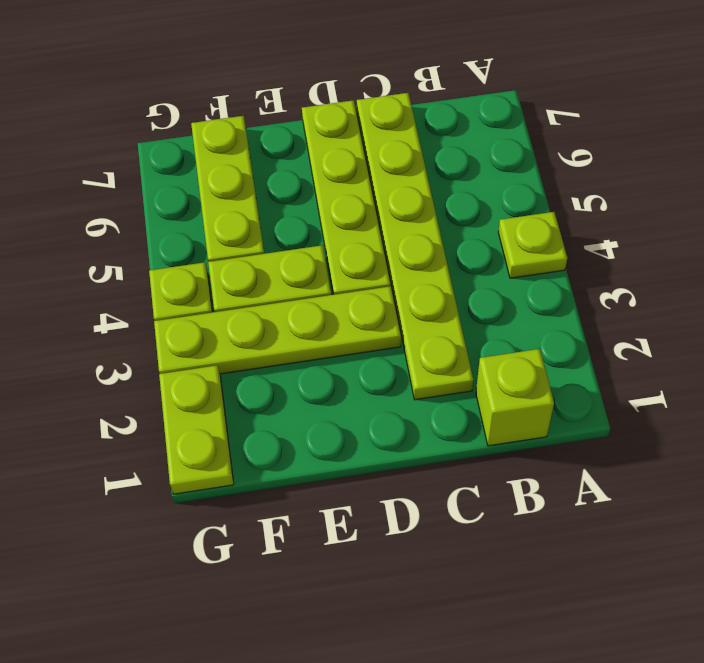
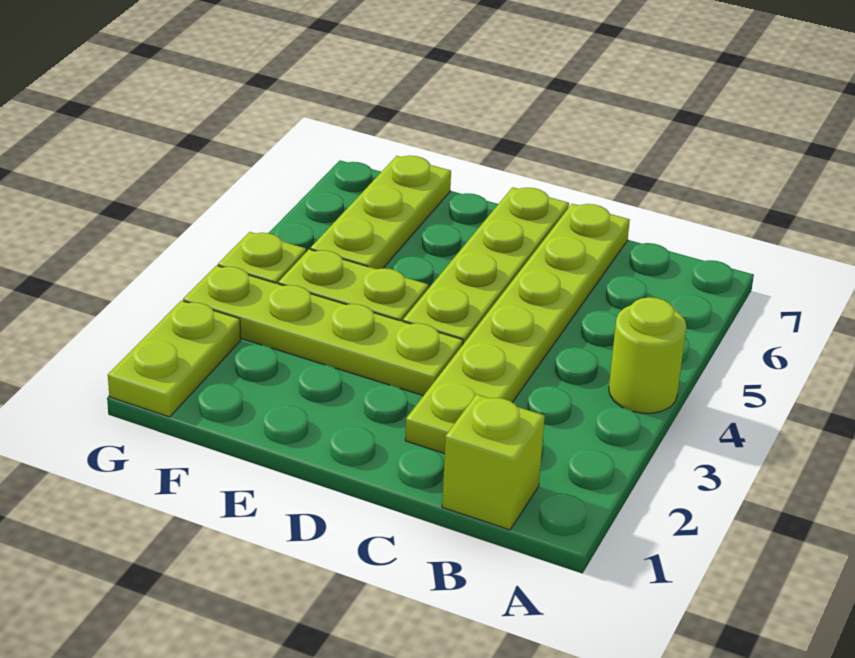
lime 1x1 plate [498,212,567,278] -> lime 1x1 round brick [609,297,686,413]

